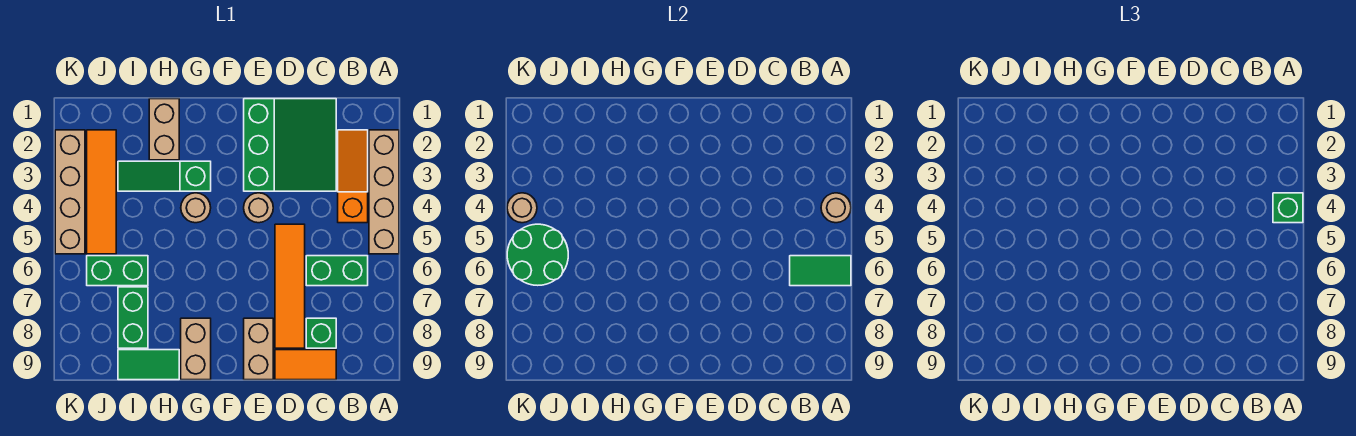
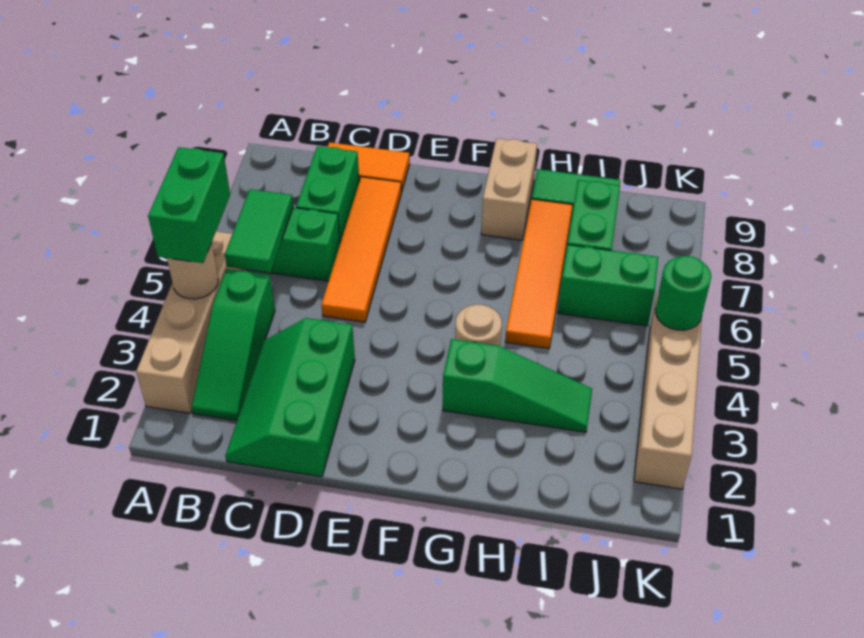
green 1x1 brick [1273,193,1303,223] -> green 1x2 brick [148,147,230,263]
green 1x2 tile [790,256,851,286] -> green 1x2 tile turned to [225,189,293,273]
orange 1x3 slope [338,130,368,223] -> green 1x3 slope [192,269,275,420]
green 3x3 slope [244,99,336,191] -> green 2x3 slope [225,318,355,477]
green 1x1 brick [306,318,336,348] -> green 1x2 brick [296,146,359,243]
tan 1x1 round brick [244,193,273,223] -> none
tan 1x2 brick [244,318,273,380] -> none
tan 1x2 brick [149,99,179,160] -> none
orange 1x4 tile [87,130,116,254] -> orange 1x4 tile moved to [505,199,573,349]
green 2x2 round brick [507,224,568,285] -> green 1x1 round brick [655,256,711,330]
tan 1x1 round brick [507,193,537,223] -> none

